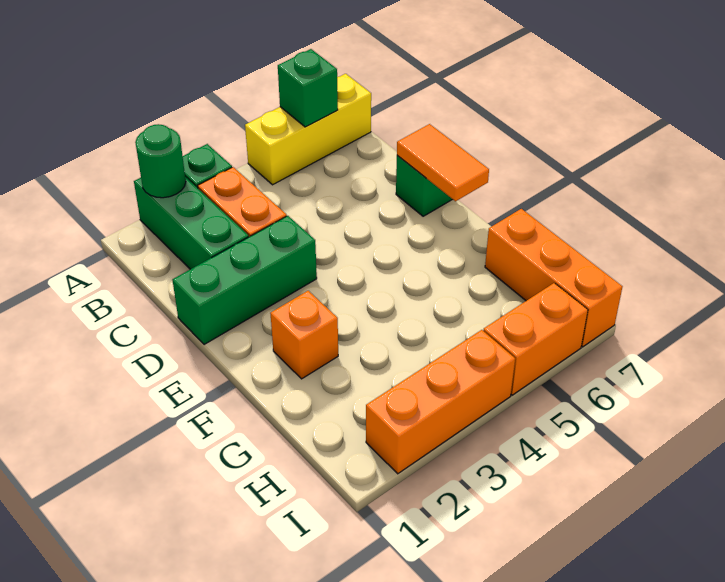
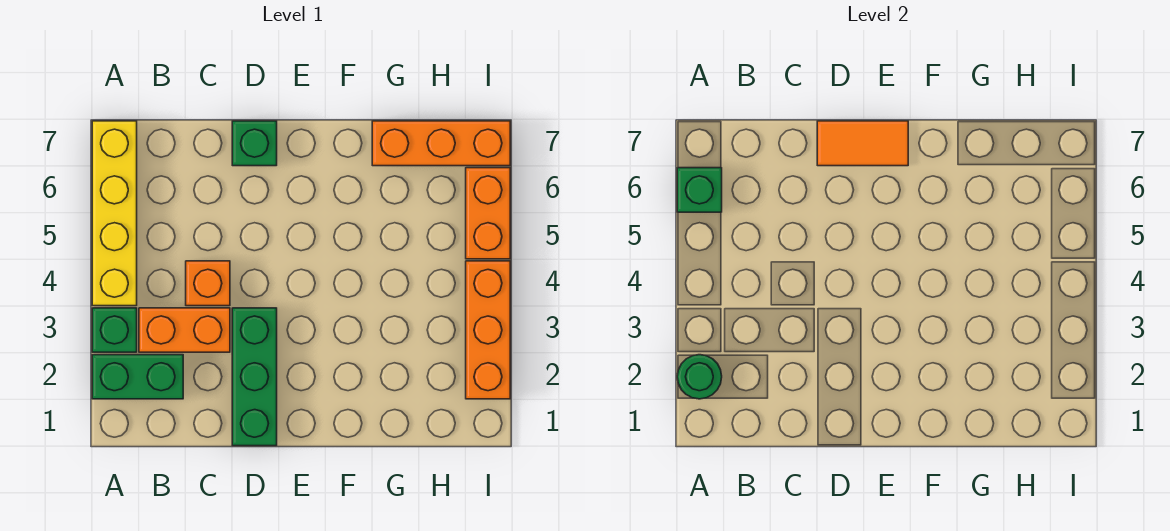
green 1x3 brick [134,177,249,269] -> green 1x2 brick [92,355,183,399]
yellow 1x3 brick [245,74,371,185] -> yellow 1x4 brick [92,121,137,306]
orange 1x1 brick [270,291,338,379] -> orange 1x1 brick moved to [186,261,230,306]

